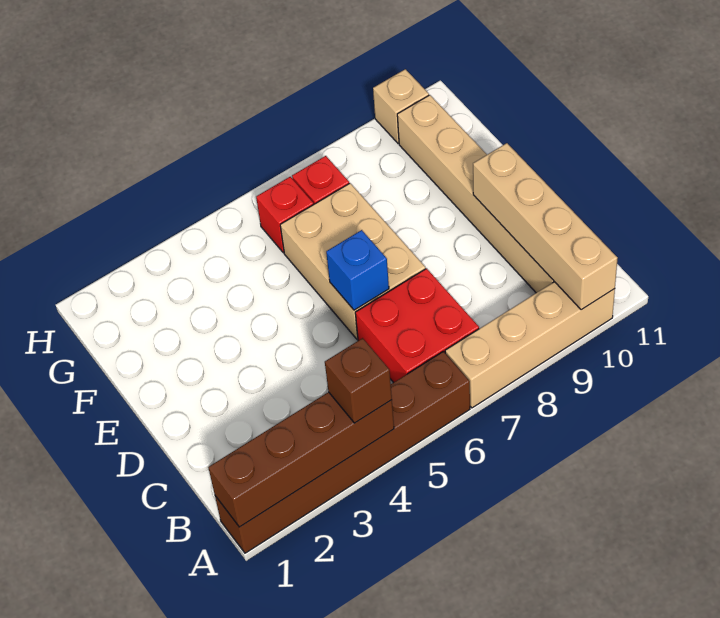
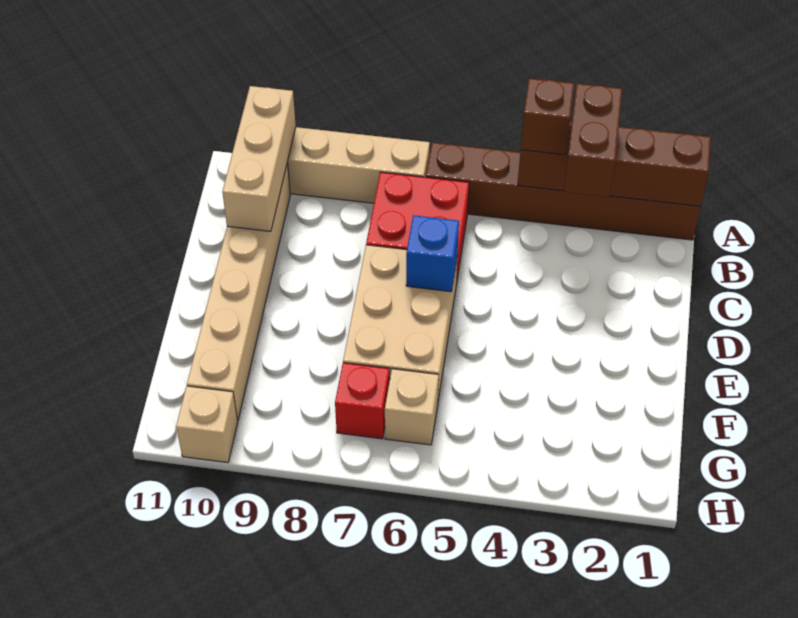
none -> brown 1x2 brick [564,84,622,197]
tan 1x4 brick [473,143,618,310] -> tan 1x3 brick [222,86,296,231]
red 1x1 brick [256,177,314,253] -> tan 1x1 brick [385,369,439,445]

